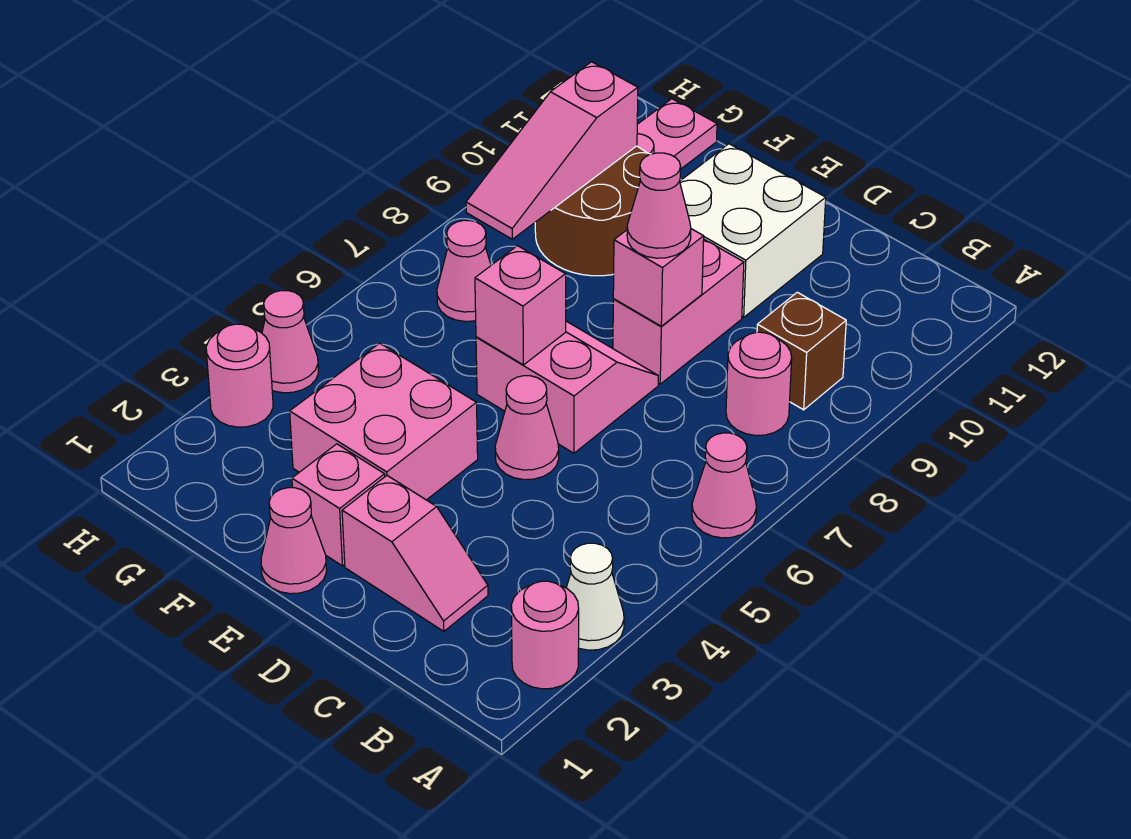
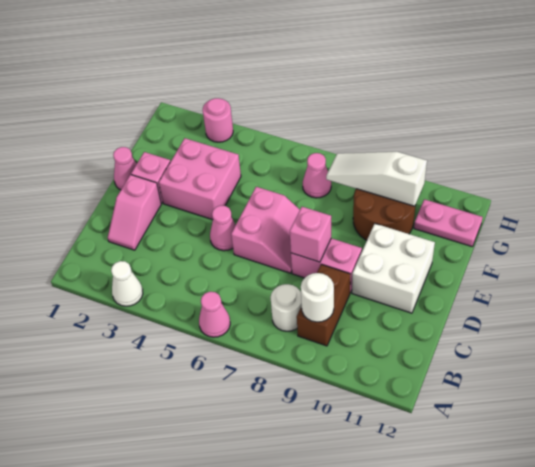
pink 1x1 round brick [511,581,579,689] -> none
pink 1x1 round brick [726,332,792,435] -> white 1x1 round brick [270,284,302,331]
brown 1x1 brick [757,292,846,410] -> brown 1x2 brick [297,264,350,346]
none -> white 1x1 round brick [301,273,334,322]
pink 1x1 cone [627,153,691,258] -> none
pink 1x1 brick [475,246,566,365] -> none
pink 1x3 slope [466,62,638,239] -> white 1x3 slope [326,152,427,206]
pink 1x1 cone [262,291,318,393] -> none

